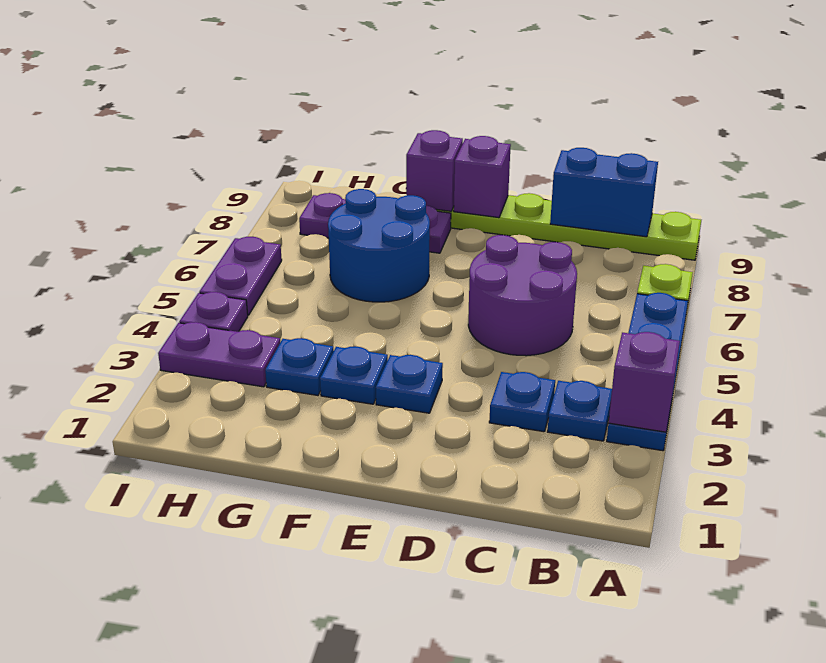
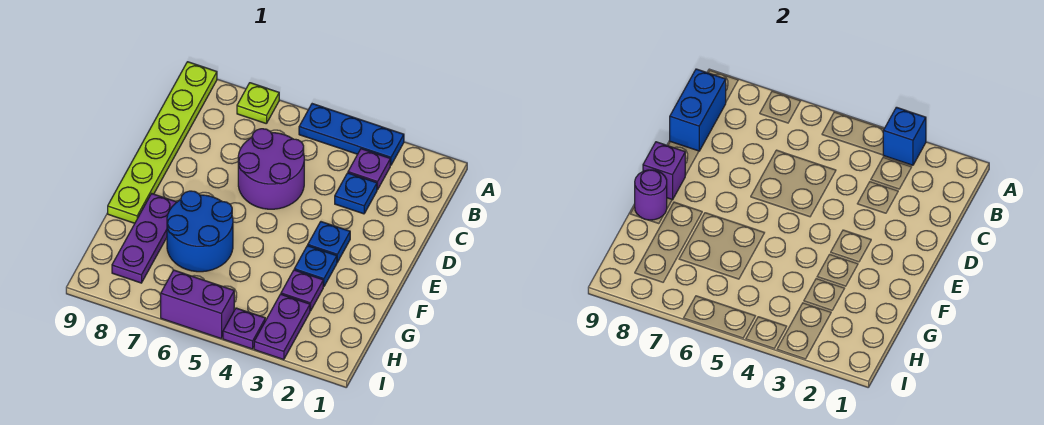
blue 1x4 plate [607,293,688,451] -> blue 1x3 plate [299,104,404,165]
purple 1x1 brick [609,332,680,432] -> blue 1x1 brick [883,107,926,165]
blue 1x1 plate [548,381,612,441] -> purple 1x1 plate [348,149,390,190]
purple 1x1 brick [406,130,463,211] -> purple 1x1 round brick [635,170,667,220]
blue 1x1 plate [265,338,334,395] -> purple 1x1 plate [281,270,323,311]
purple 1x2 plate [199,237,282,315] -> purple 1x2 brick [161,270,234,339]

